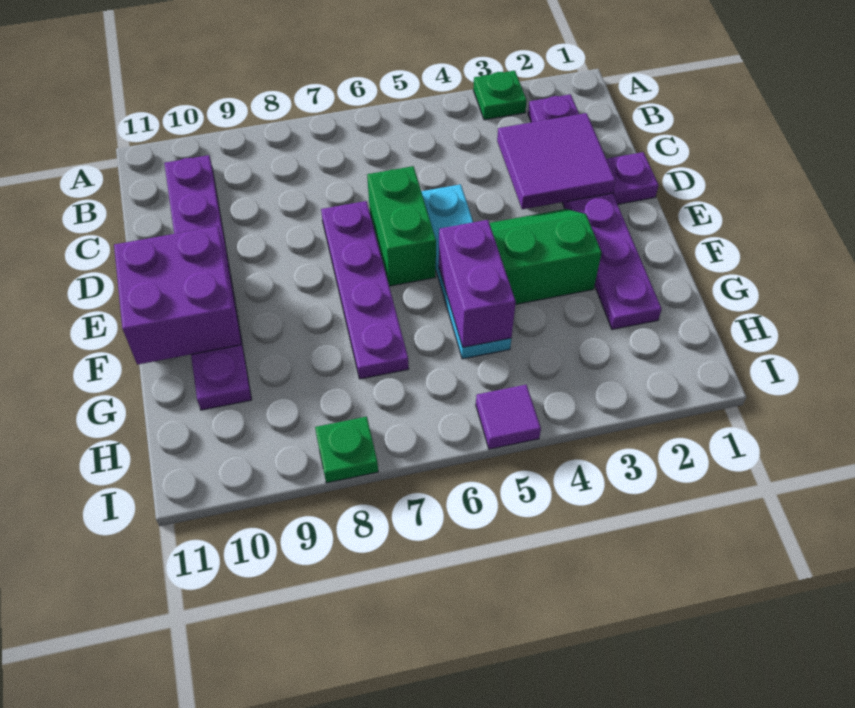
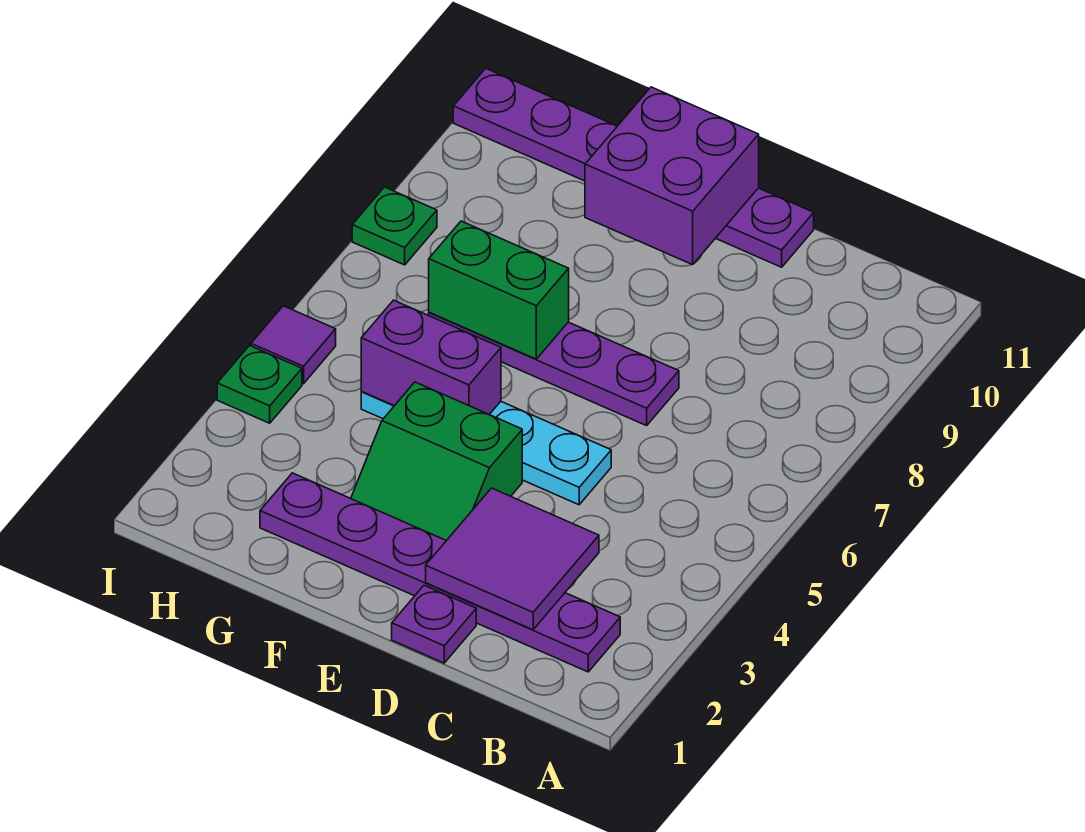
green 1x1 plate [473,71,527,120] -> green 1x1 plate moved to [217,345,302,423]
purple 1x6 plate [164,155,252,410] -> purple 1x6 plate moved to [453,68,814,267]
green 1x2 brick [367,166,436,286] -> green 1x2 brick moved to [429,221,569,359]
green 2x2 slope [489,209,601,304] -> green 2x2 slope turned to [351,382,522,541]

